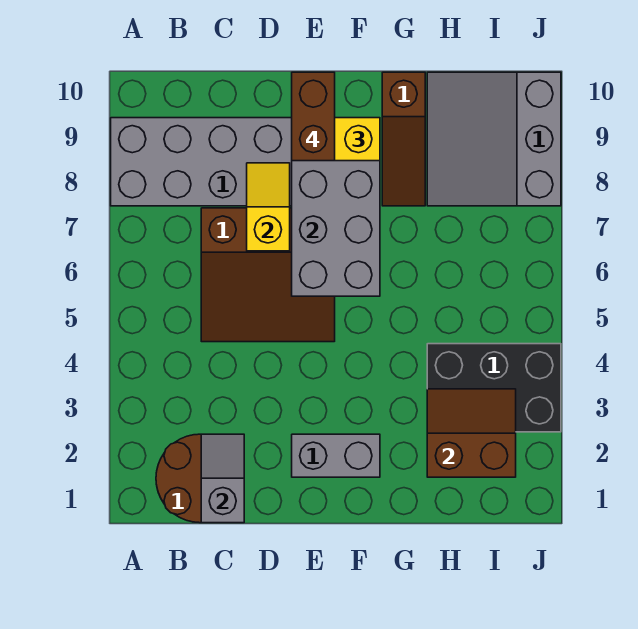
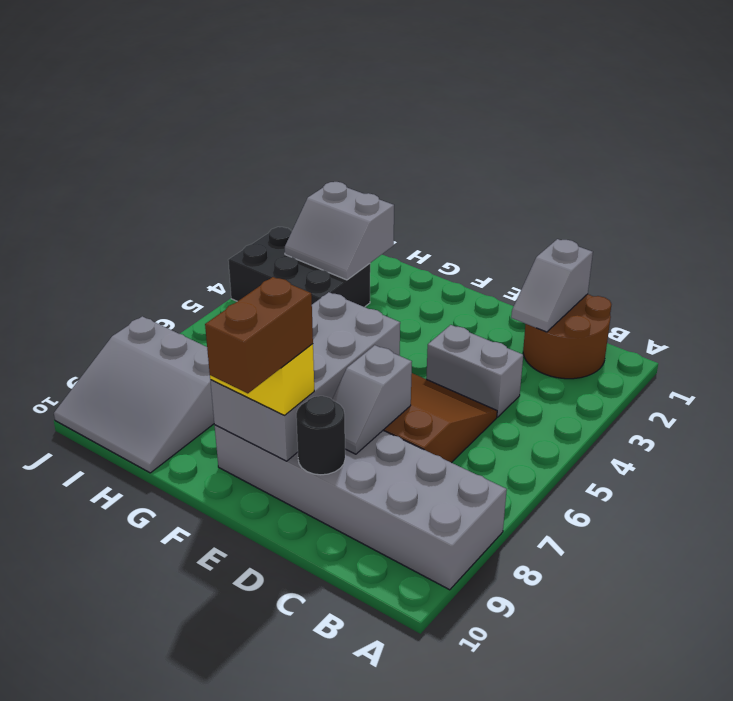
yellow 1x2 slope [247,163,290,251] -> grey 1x2 slope [332,345,412,454]
none -> black 1x1 round brick [296,396,345,475]
grey 1x2 brick [292,434,380,477] -> grey 1x2 brick moved to [426,325,523,417]
brown 1x3 slope [382,72,425,206] -> none
brown 2x2 slope [427,389,516,477] -> grey 2x2 slope [285,182,394,280]
grey 3x3 slope [427,72,561,206] -> grey 3x3 slope turned to [54,316,214,473]

